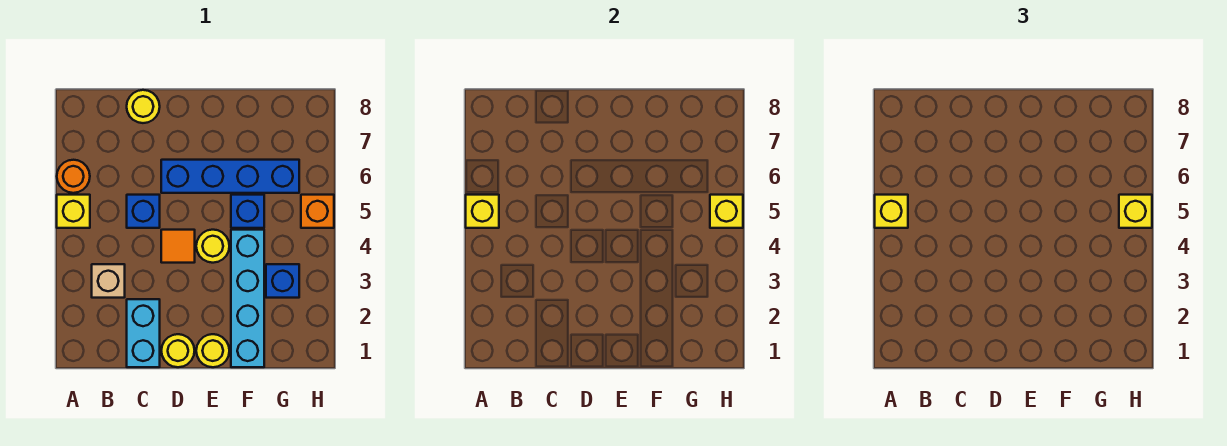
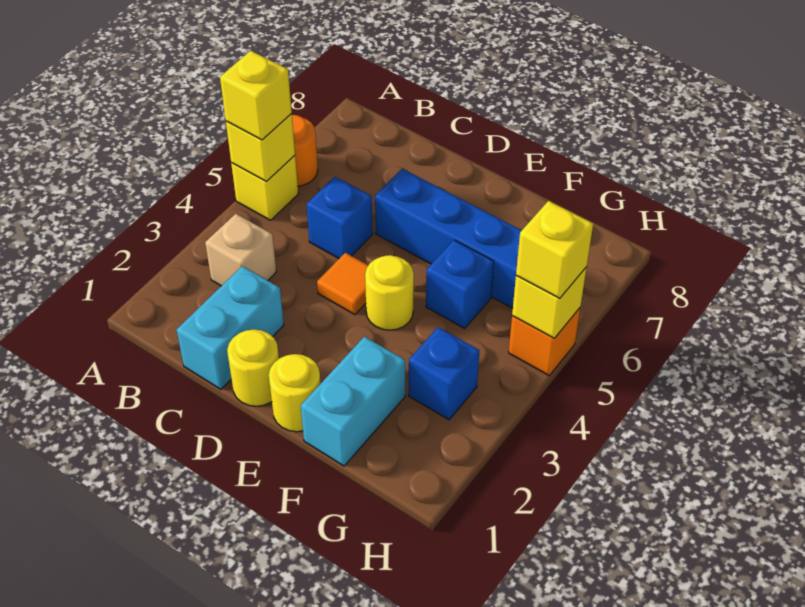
yellow 1x1 round brick [127,90,160,123] -> none
cyan 1x4 brick [231,230,264,367] -> cyan 1x2 brick [301,337,405,466]

